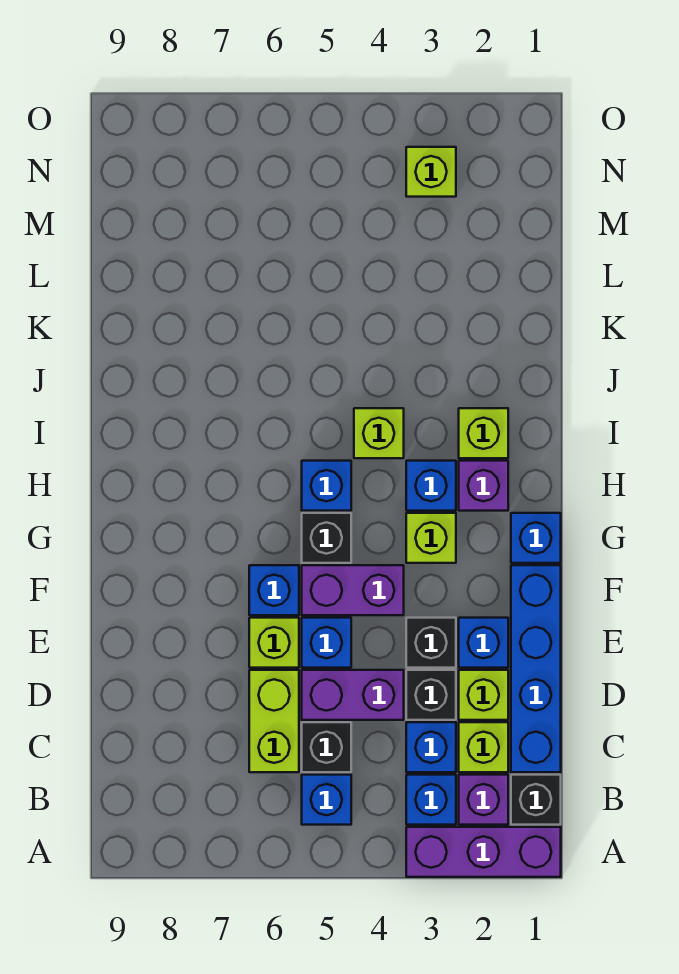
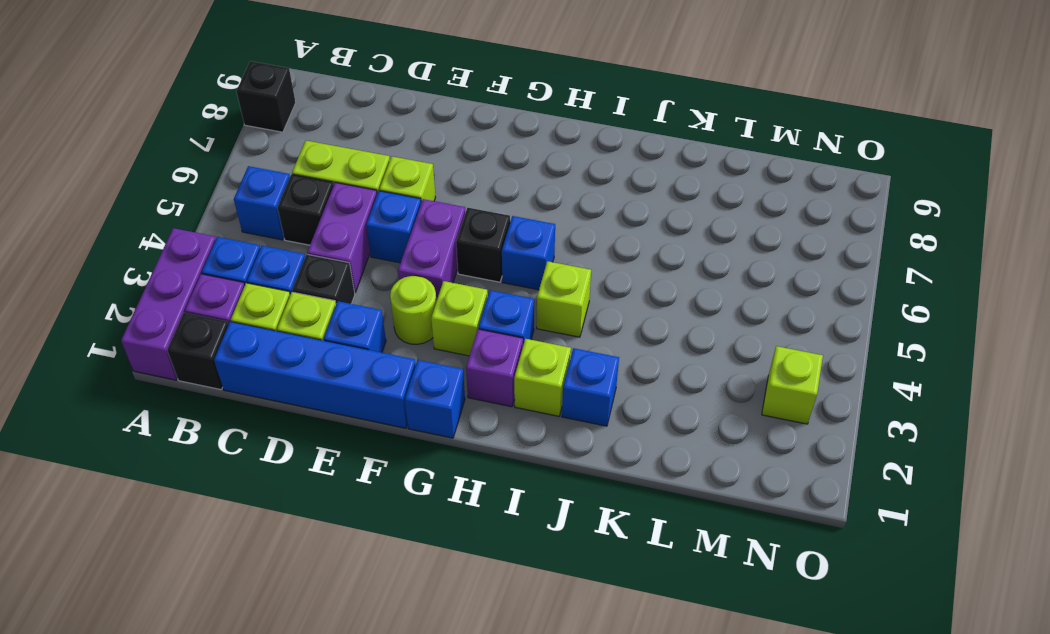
black 1x1 brick [406,618,456,668] -> black 1x1 brick moved to [236,61,296,132]
none -> lime 1x1 round brick [390,276,437,344]
blue 1x1 brick [249,565,299,615] -> blue 1x1 brick moved to [562,348,619,426]

